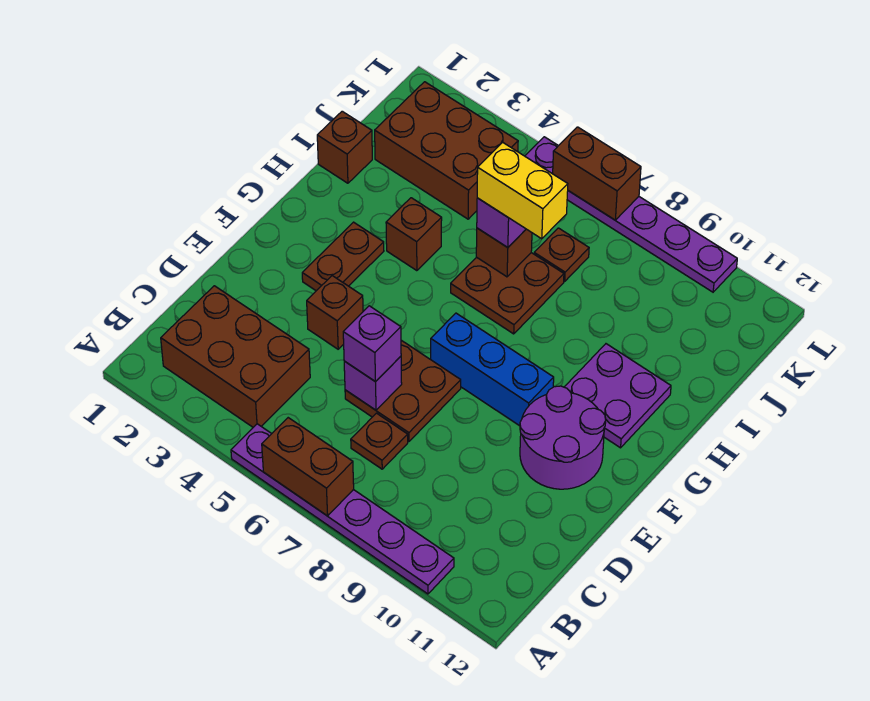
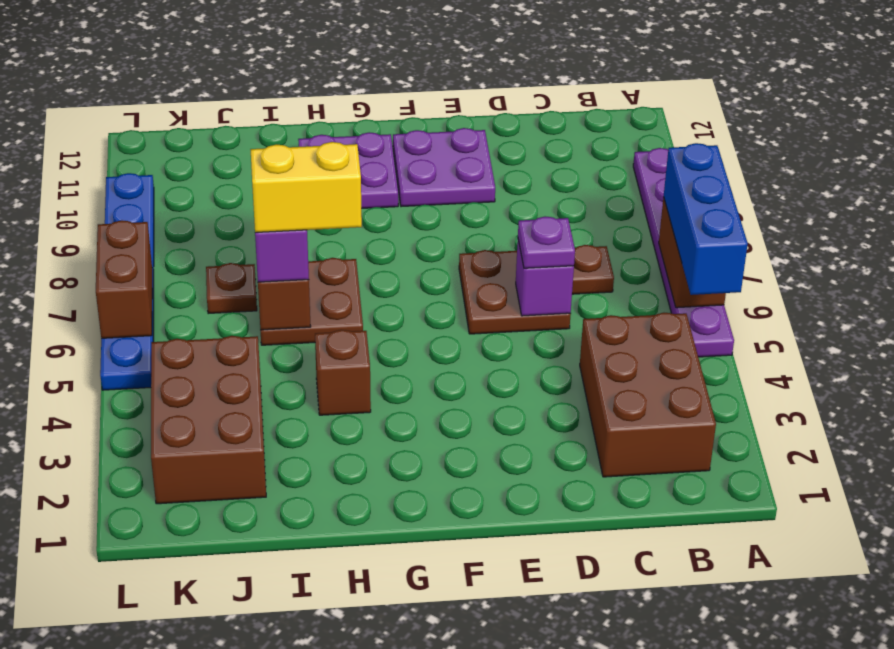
purple 1x1 brick [343,306,401,382] -> purple 1x1 plate [518,216,575,268]
brown 1x1 brick [307,276,363,349] -> none
purple 2x2 round brick [520,386,606,489] -> purple 2x2 plate [393,128,495,207]
brown 1x2 plate [302,222,384,291] -> none
blue 1x3 brick [431,313,554,426] -> blue 1x3 brick moved to [664,143,748,295]
brown 1x1 brick [317,111,372,183] -> none
yellow 1x2 brick [477,142,568,239] -> yellow 1x2 brick turned to [251,142,362,233]
purple 1x6 plate [525,137,737,292] -> blue 1x6 plate [100,173,154,390]

